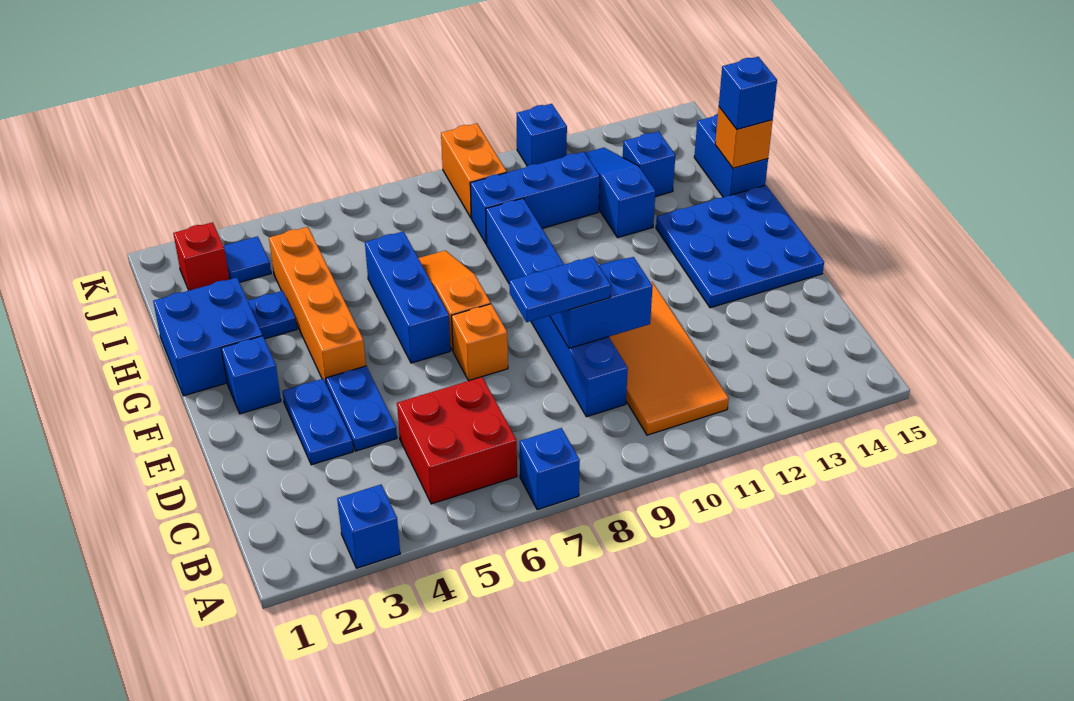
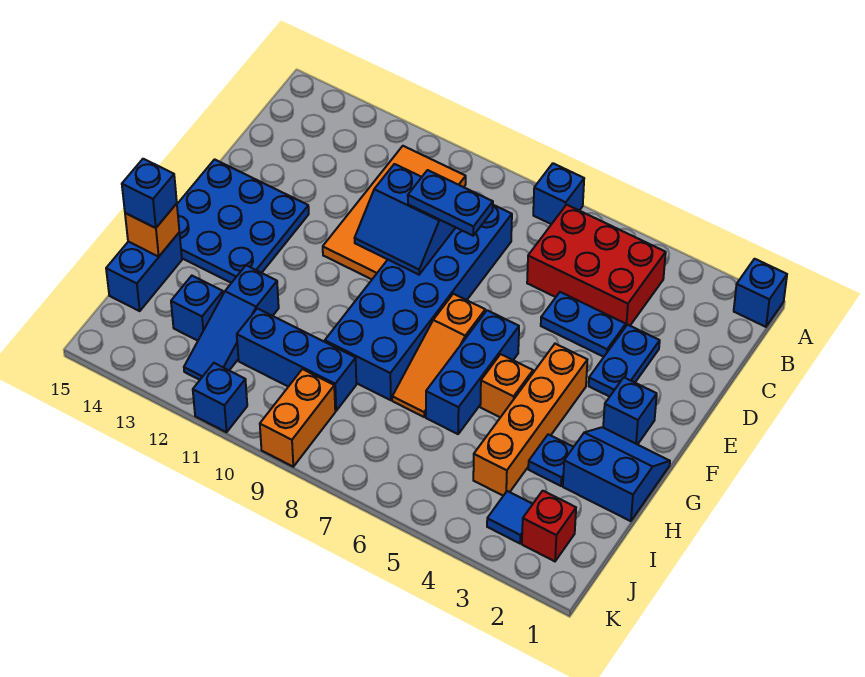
blue 1x1 brick [337,485,400,568] -> blue 1x1 brick moved to [734,259,787,327]
red 2x2 brick [397,377,517,504] -> red 2x3 brick [527,205,666,326]
blue 1x6 brick [486,198,628,417] -> blue 2x6 brick [325,205,512,400]
blue 1x2 plate [326,366,397,451] -> blue 1x2 plate turned to [541,292,626,357]
orange 1x1 brick [452,304,508,381] -> orange 1x1 brick moved to [480,354,533,417]
blue 2x2 brick [153,277,263,396] -> blue 2x2 slope [563,427,670,521]

